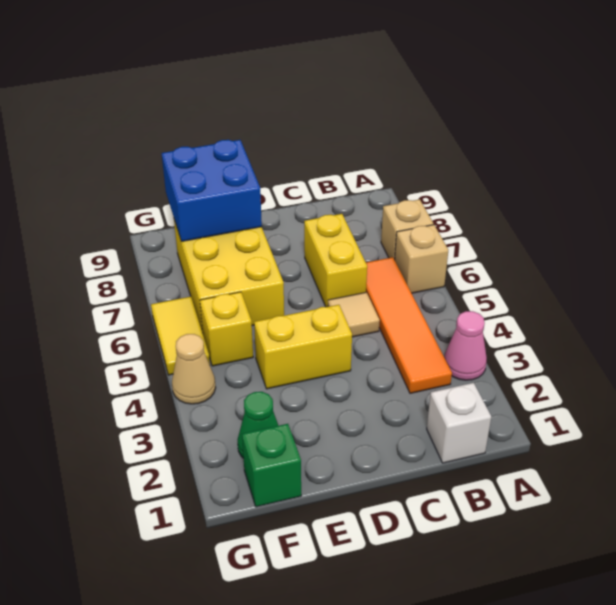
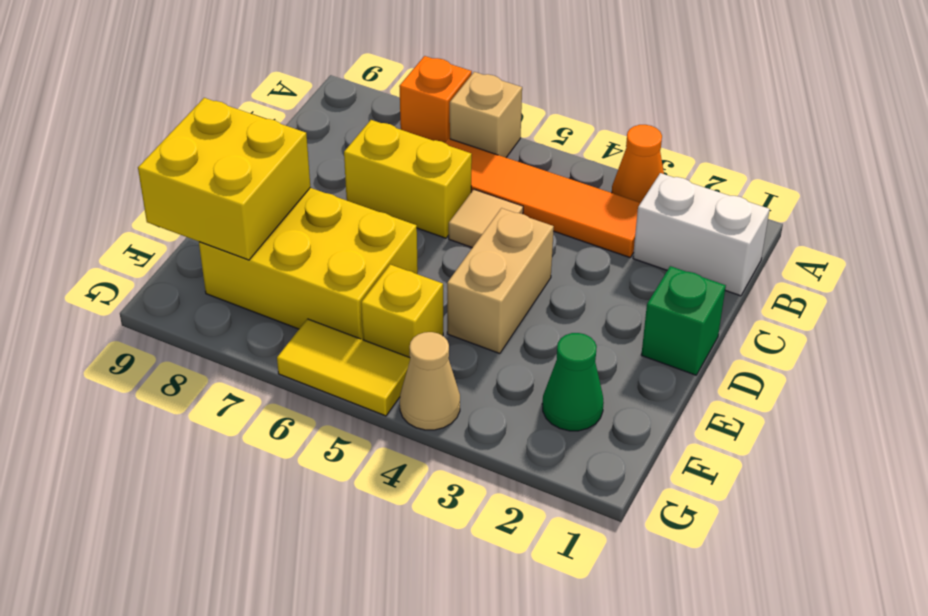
pink 1x1 cone [444,311,487,380] -> orange 1x1 cone [612,125,664,203]
tan 1x1 brick [381,199,433,260] -> orange 1x1 brick [399,56,472,143]
white 1x1 brick [427,383,491,463] -> white 1x2 brick [633,173,770,296]
yellow 1x2 brick [254,305,352,389] -> tan 1x2 brick [447,208,554,354]
blue 2x2 brick [162,140,262,242] -> yellow 2x2 brick [138,98,310,260]
green 1x1 brick [242,424,301,507] -> green 1x1 brick moved to [641,266,726,375]

